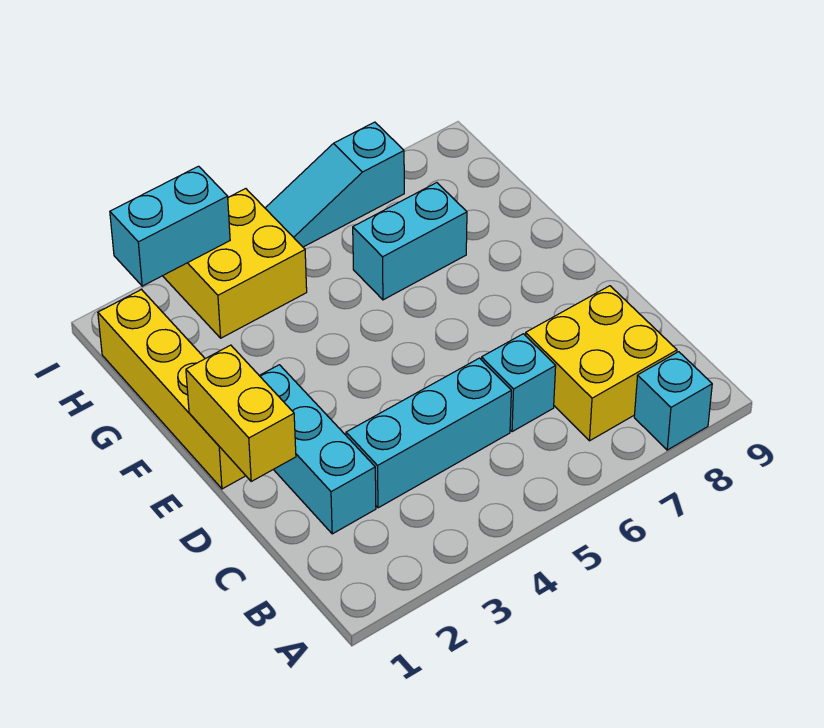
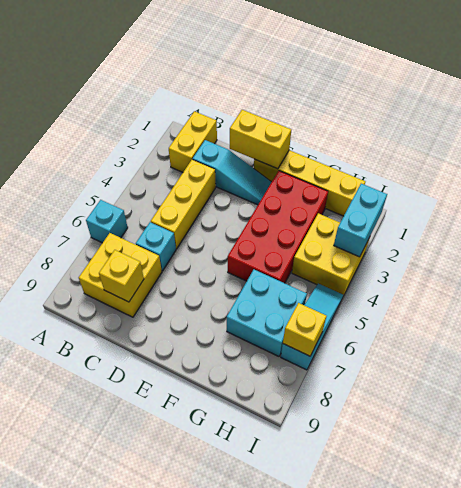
cyan 1x1 brick [634,352,712,450] -> cyan 1x1 brick moved to [86,200,128,243]
none -> yellow 1x2 brick [169,111,217,172]
cyan 1x3 brick [259,365,376,534] -> cyan 1x3 slope [193,140,271,205]
cyan 1x3 brick [346,358,511,508] -> yellow 1x3 brick [151,160,216,249]
none -> yellow 1x1 brick [99,250,144,302]
none -> red 2x4 brick [228,171,328,283]
cyan 1x2 brick [353,183,467,300] -> cyan 2x2 brick [227,270,307,356]
none -> yellow 1x1 brick [283,303,326,356]

